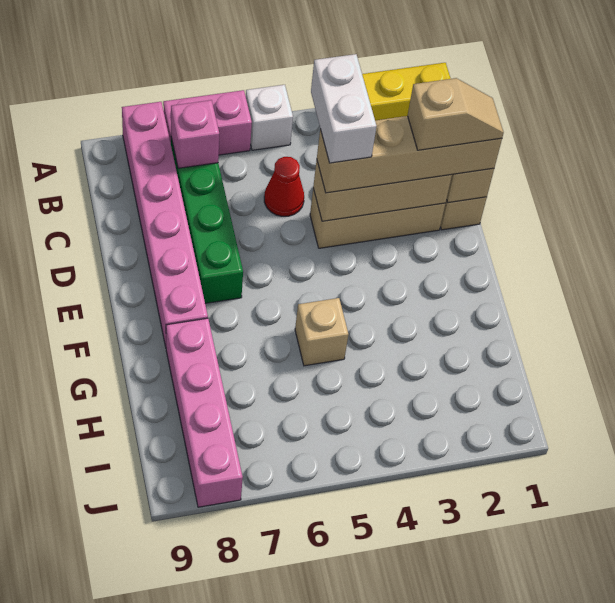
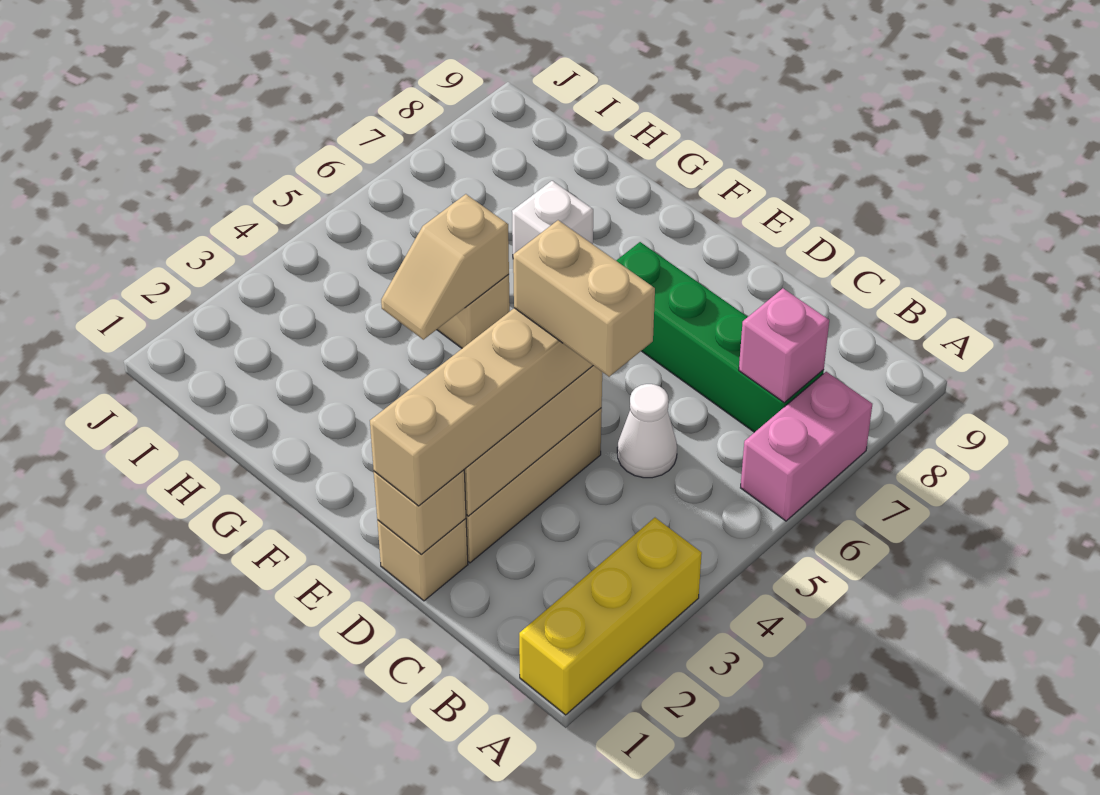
white 1x1 brick [246,85,293,150] -> white 1x1 brick moved to [512,181,593,254]
pink 1x6 brick [122,102,208,346] -> none
white 1x2 brick [311,54,377,163] -> tan 1x2 brick [513,220,655,377]
red 1x1 cone [264,157,304,216] -> white 1x1 cone [617,384,677,478]
tan 1x2 slope [408,78,504,150] -> tan 1x2 slope moved to [381,194,509,340]
pink 1x4 brick [166,318,243,507] -> none

